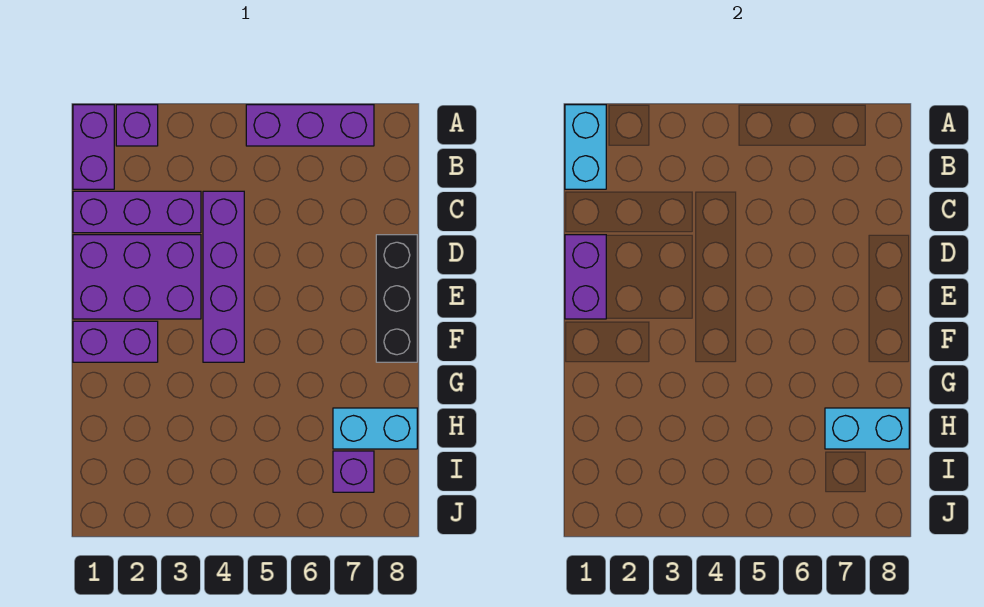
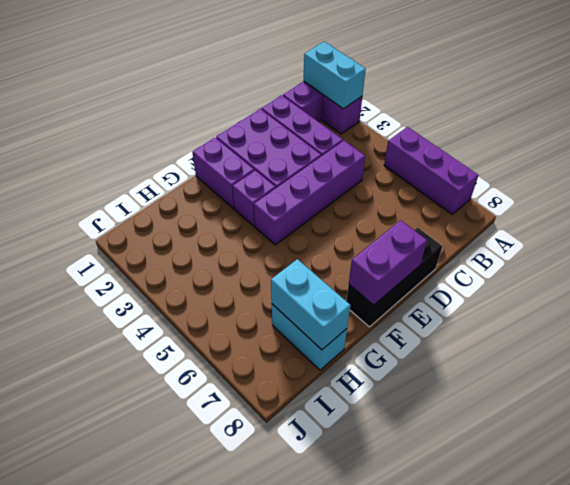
cyan 1x2 brick [565,105,606,189] -> cyan 1x2 brick turned to [304,42,366,109]
purple 1x2 brick [565,235,606,319] -> purple 1x2 brick moved to [349,220,427,305]
purple 1x1 brick [333,451,374,492] -> purple 1x1 brick moved to [232,170,276,226]

